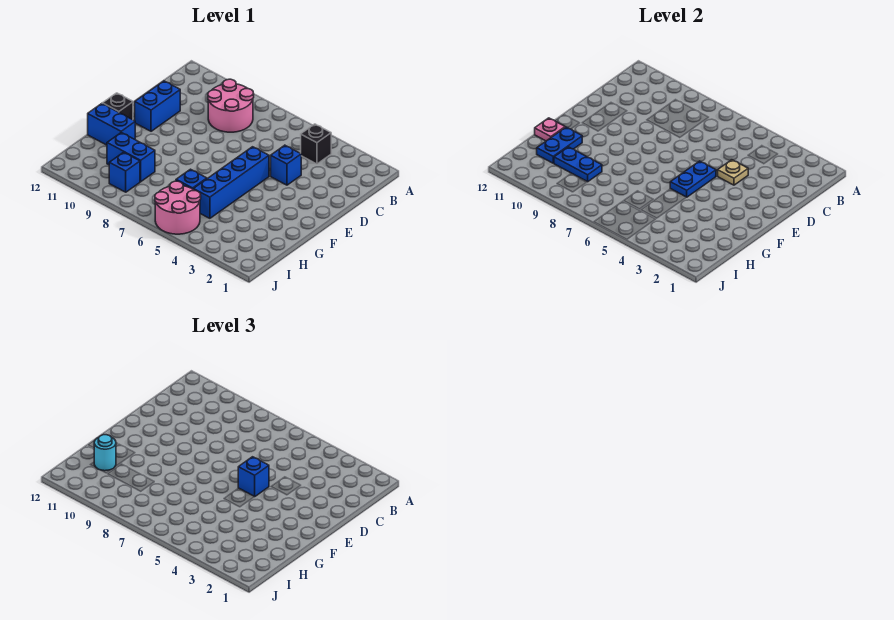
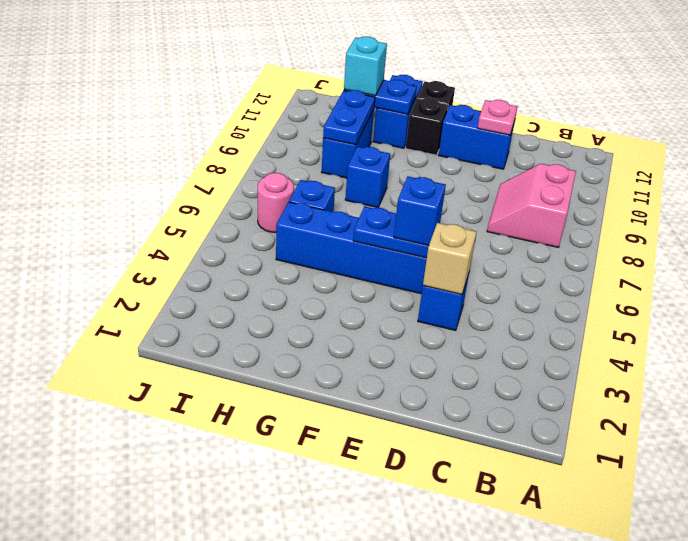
black 1x1 brick [301,124,331,164] -> black 1x1 brick moved to [406,98,448,155]
pink 2x2 round brick [208,79,254,132] -> pink 2x2 slope [487,164,576,247]
tan 1x1 plate [718,160,748,185] -> tan 1x1 brick [423,223,476,295]
pink 1x1 plate [535,118,565,141] -> pink 1x1 plate moved to [478,100,517,135]
cyan 1x1 round brick [94,435,116,471] -> cyan 1x1 brick [344,36,387,96]
pink 2x2 round brick [155,181,201,234] -> pink 1x1 round brick [258,173,294,232]
blue 1x1 brick [109,152,140,192] -> blue 1x1 brick moved to [345,147,390,208]

